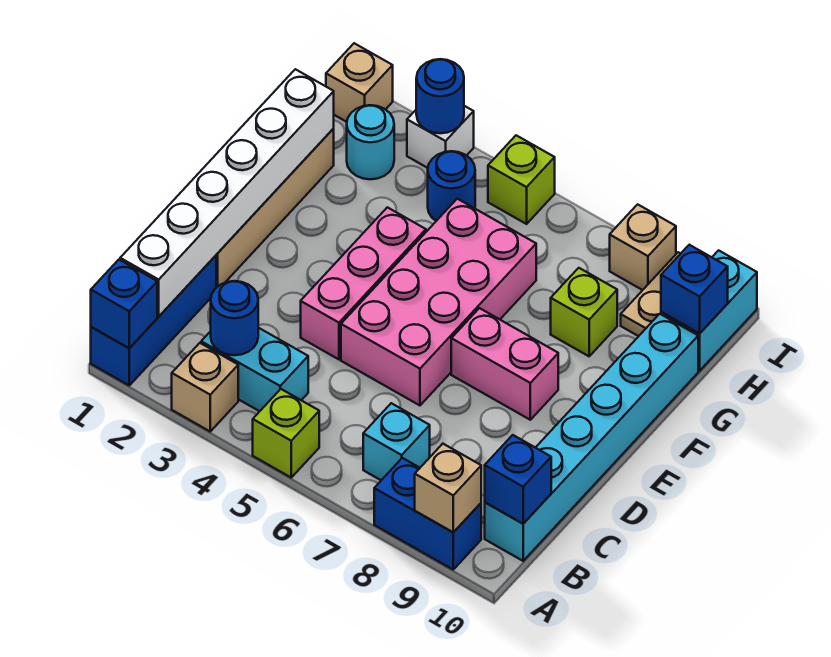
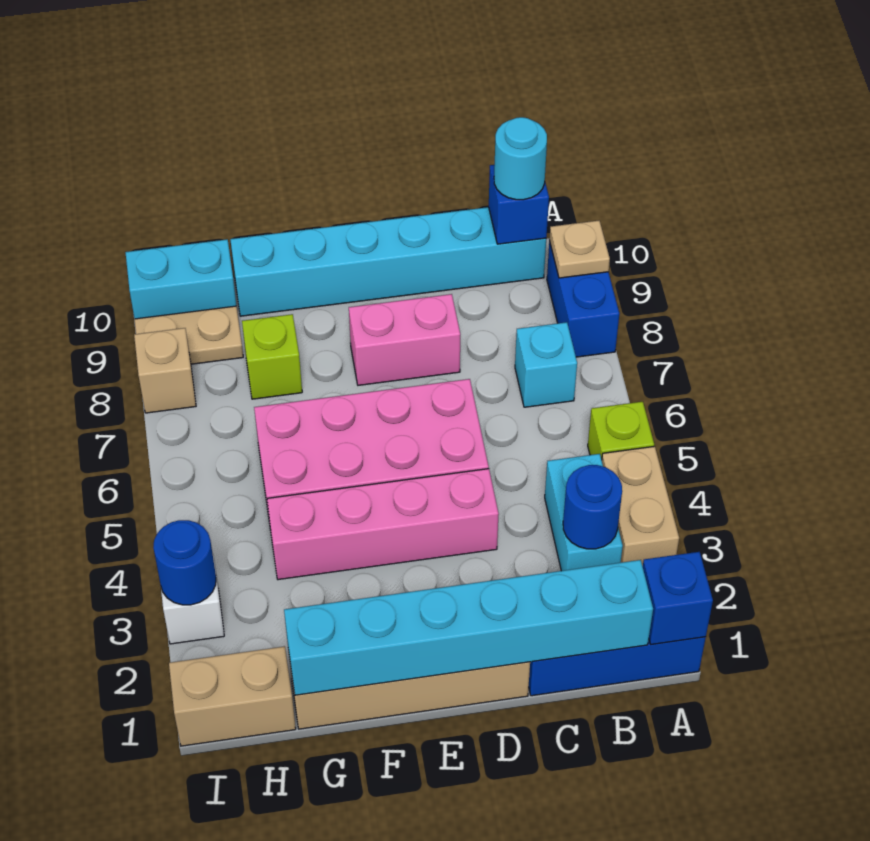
tan 1x1 brick [172,343,238,431] -> tan 1x2 brick [602,446,679,566]
tan 1x1 brick [415,444,481,532] -> tan 1x1 plate [549,221,610,278]
white 1x6 brick [120,69,334,316] -> cyan 1x6 brick [284,560,653,695]
pink 1x3 brick [301,207,426,359] -> pink 1x4 brick [267,469,499,580]
pink 1x2 brick [451,308,558,420] -> pink 1x2 brick turned to [349,294,460,385]
cyan 1x1 round brick [347,105,394,179] -> cyan 1x1 round brick moved to [494,117,547,200]
blue 1x1 round brick [428,151,475,221] -> none
blue 1x1 brick [661,245,728,333] -> none
tan 1x1 brick [326,43,393,122] -> tan 1x2 brick [169,646,296,746]
lime 1x1 brick [488,135,555,224] -> none

